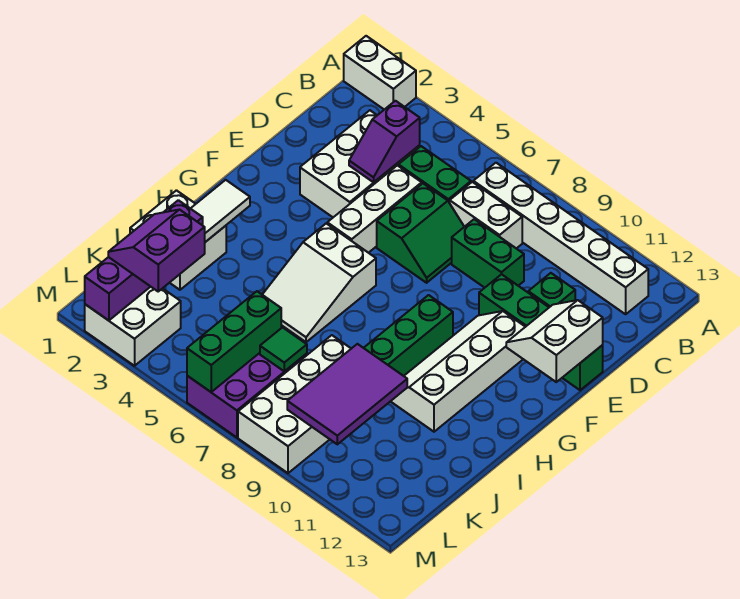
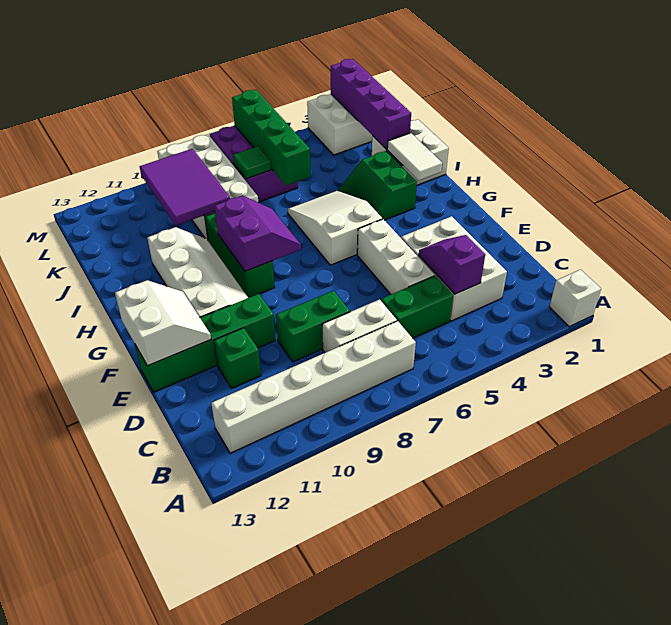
white 1x2 brick [344,36,416,110] -> white 1x1 brick [550,270,601,327]
green 2x2 slope [377,184,464,283] -> green 2x2 slope moved to [338,151,417,220]
purple 2x2 slope [108,210,205,291] -> purple 2x2 slope moved to [214,195,301,271]
green 1x3 brick [187,291,281,392] -> green 1x4 brick [232,90,311,186]

